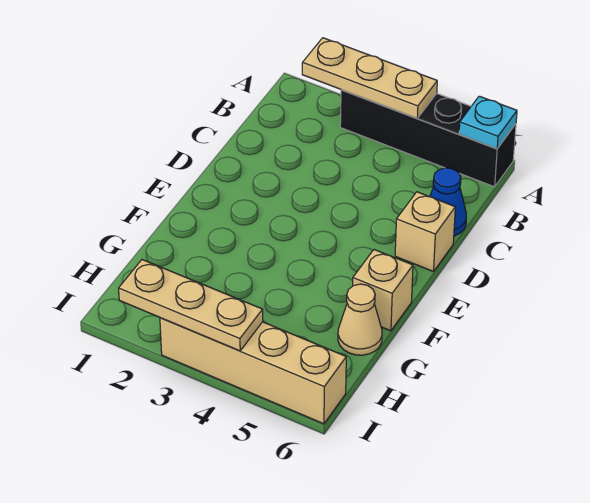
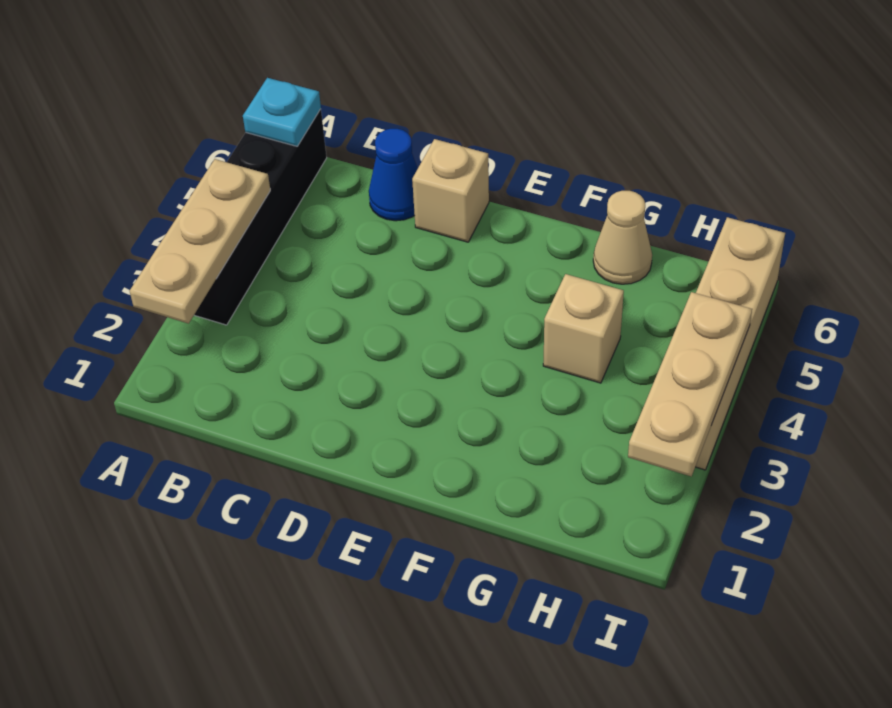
tan 1x1 brick [353,250,413,331] -> tan 1x1 brick moved to [543,274,624,383]

